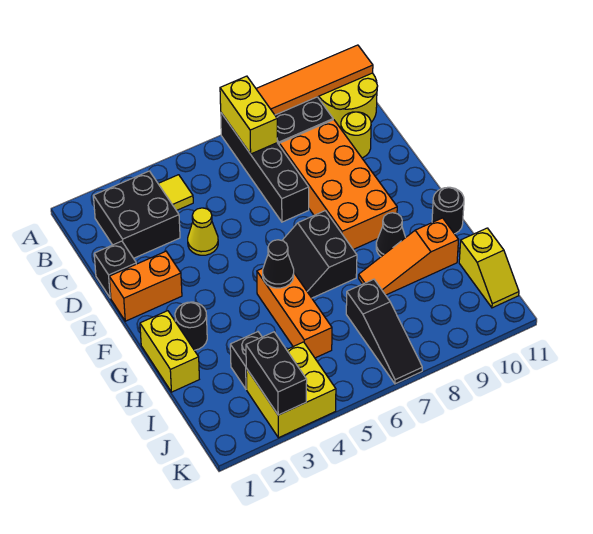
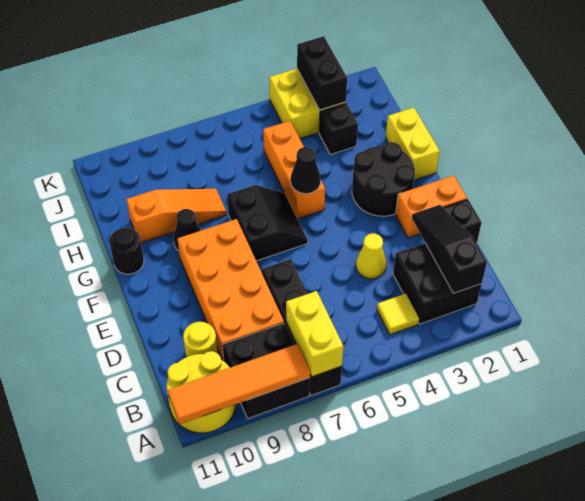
black 1x1 round brick [175,302,207,350] -> black 2x2 round brick [352,142,415,216]
black 1x3 slope [346,279,422,384] -> black 1x3 slope moved to [412,205,487,293]
yellow 1x2 slope [459,228,519,308] -> none

